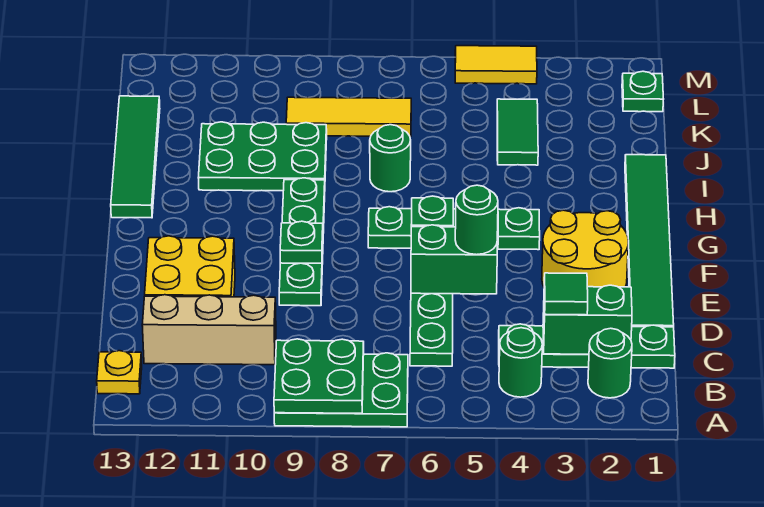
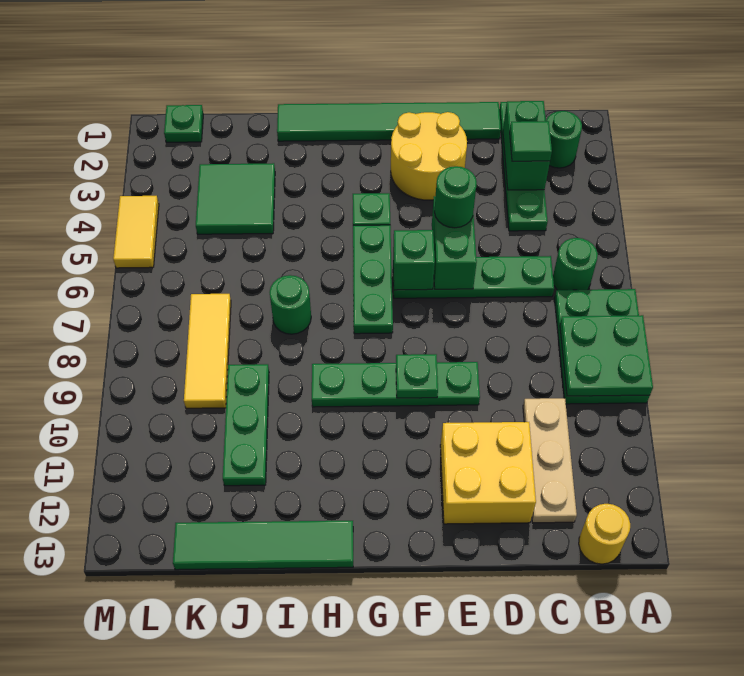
green 1x1 round brick [499,328,542,397] -> green 1x1 round brick moved to [553,238,598,290]
yellow 1x1 plate [97,351,142,394] -> yellow 1x1 round brick [579,504,630,564]
tan 1x3 brick [142,295,276,365] -> tan 1x3 plate [523,398,577,523]
green 2x3 plate [198,122,327,191] -> green 1x3 plate [223,364,269,486]
green 1x2 tile [497,99,538,165] -> green 2x2 tile [196,163,275,234]

